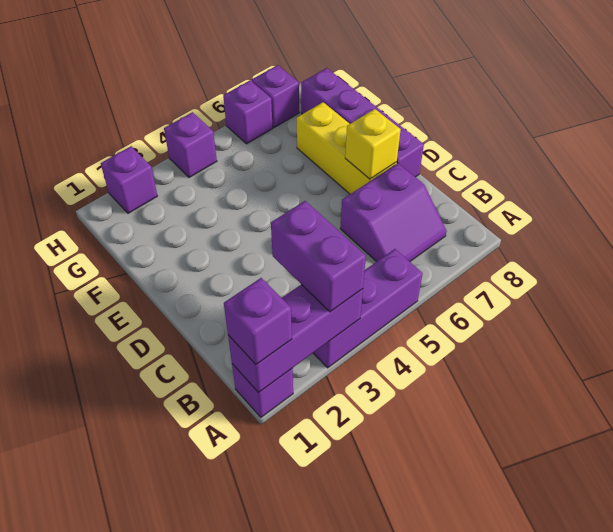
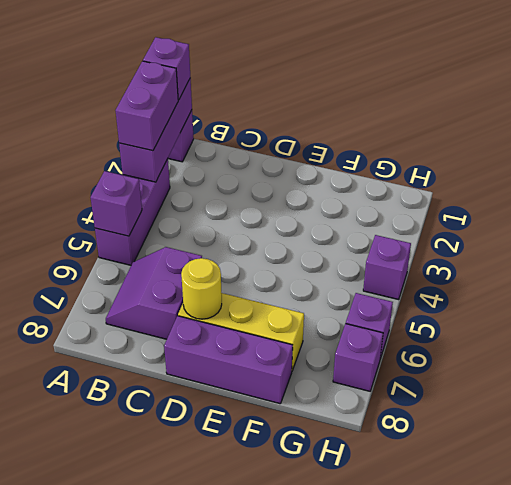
purple 1x2 brick [271,201,366,312] -> purple 1x2 brick turned to [115,61,178,151]
yellow 1x1 brick [345,109,401,179] -> yellow 1x1 round brick [181,258,222,319]
purple 1x4 brick [301,68,424,177] -> purple 1x3 brick [164,316,293,404]
purple 1x1 brick [101,146,157,213] -> purple 1x1 brick moved to [90,171,142,236]

